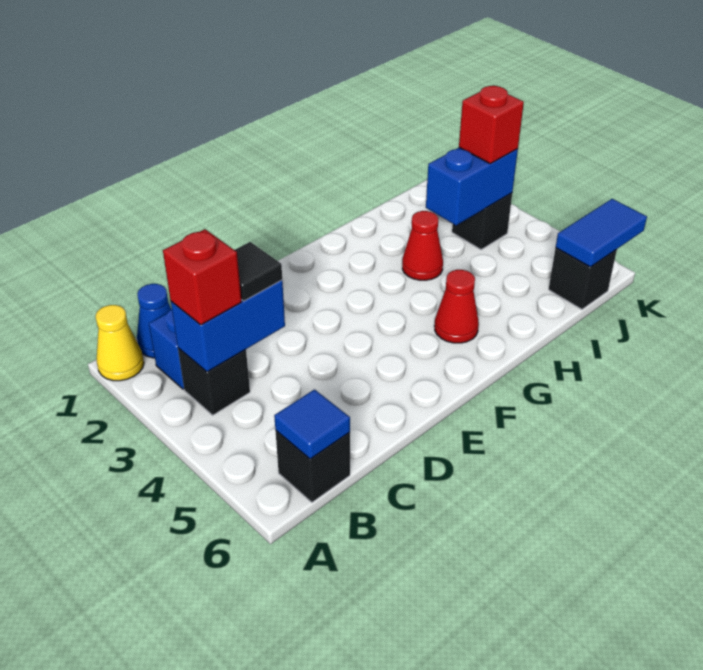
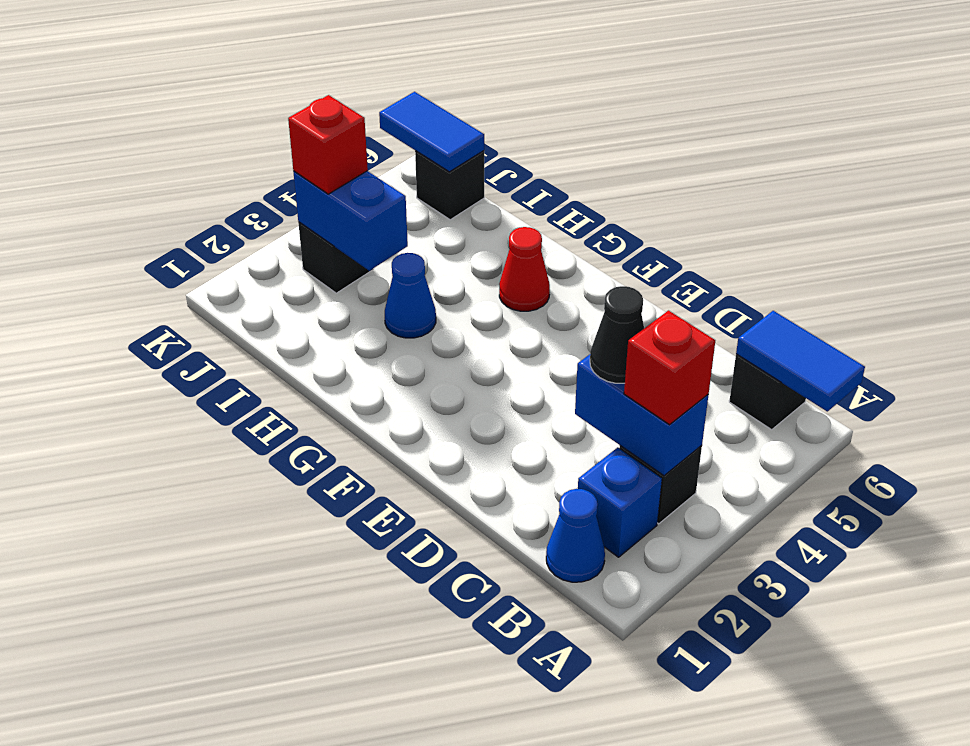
yellow 1x1 cone [96,305,144,381] -> none
blue 1x1 tile [274,390,350,459] -> blue 1x2 tile [736,311,865,411]
black 1x1 tile [235,242,282,301] -> black 1x1 cone [590,286,644,383]
red 1x1 cone [402,211,443,280] -> blue 1x1 cone [385,253,436,338]

